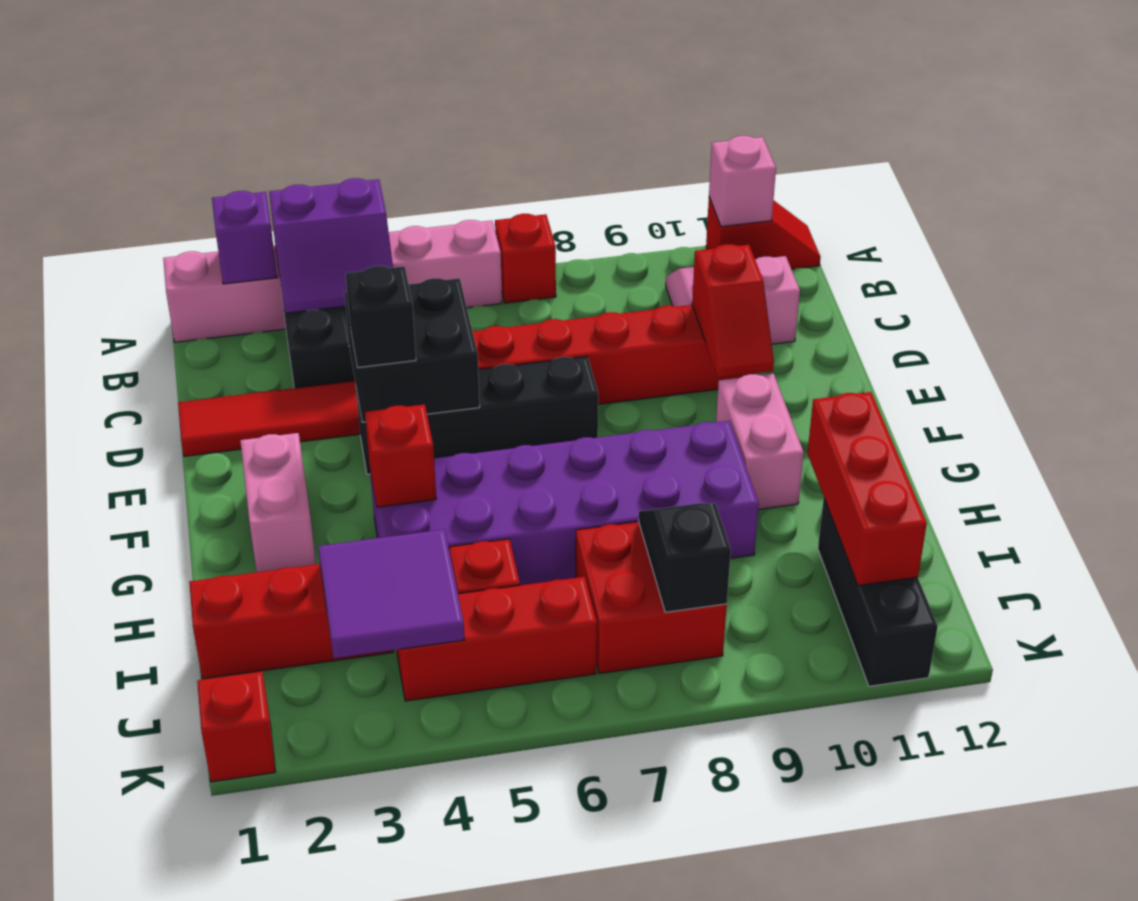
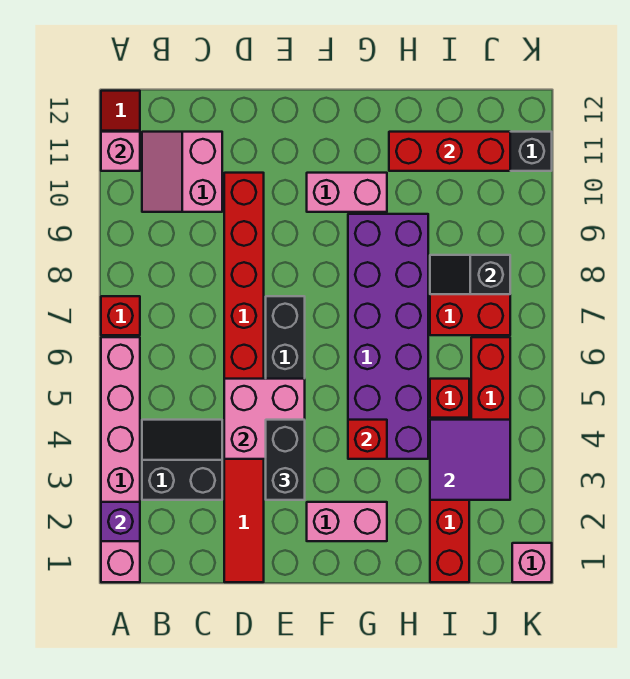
purple 2x2 slope [269,178,393,313] -> none
black 2x2 brick [344,278,480,422] -> pink 2x2 brick [224,379,305,459]
red 1x2 slope [692,244,774,378] -> none
black 1x1 brick [346,266,416,368] -> black 1x2 brick [266,420,305,500]
red 1x1 brick [197,671,276,782] -> pink 1x1 brick [512,543,552,582]

